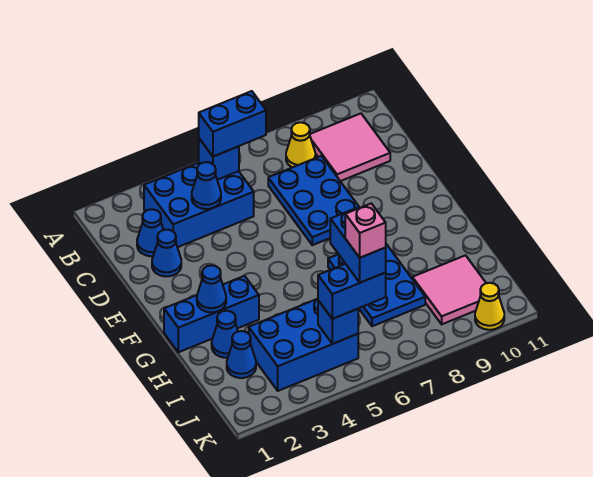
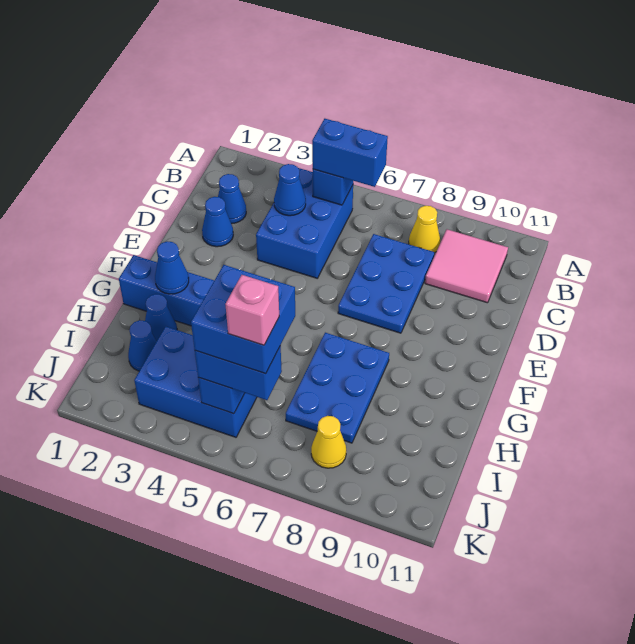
blue 2x3 brick [144,163,254,247] -> blue 2x3 brick turned to [256,168,353,278]
blue 1x2 brick [330,208,386,283] -> blue 2x2 brick [191,265,295,374]
pink 2x2 tile [412,255,486,324] -> none
yellow 1x1 cone [475,283,504,330] -> yellow 1x1 cone moved to [311,416,346,468]

